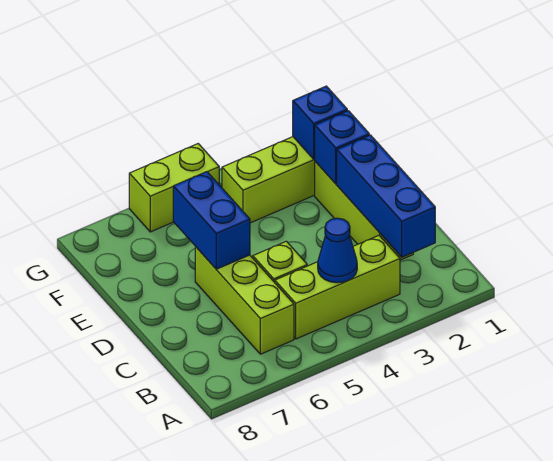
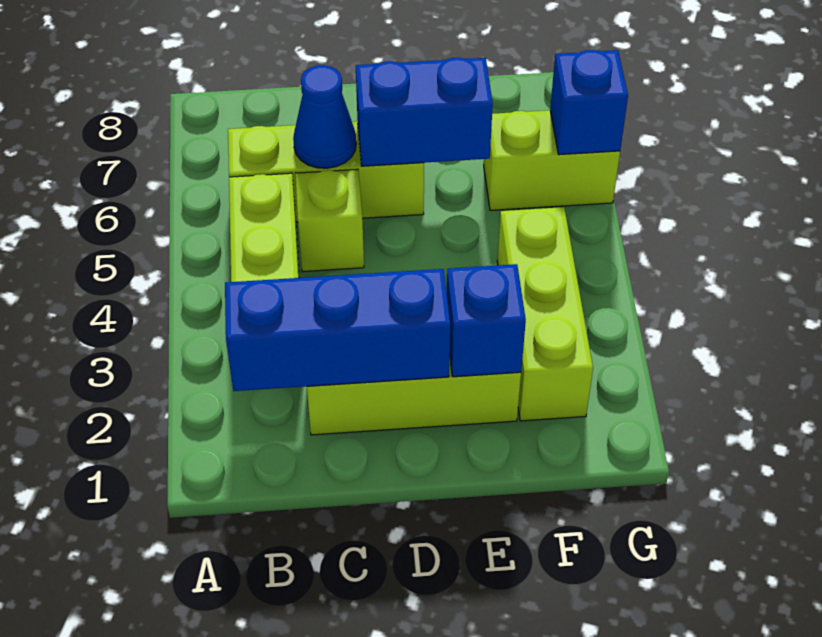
blue 1x1 cone [318,218,357,283] -> blue 1x1 cone moved to [293,65,356,168]
blue 1x1 brick [293,86,347,159] -> blue 1x1 brick moved to [550,50,628,155]
lime 1x2 brick [129,144,219,232] -> lime 1x2 brick turned to [484,110,620,210]

